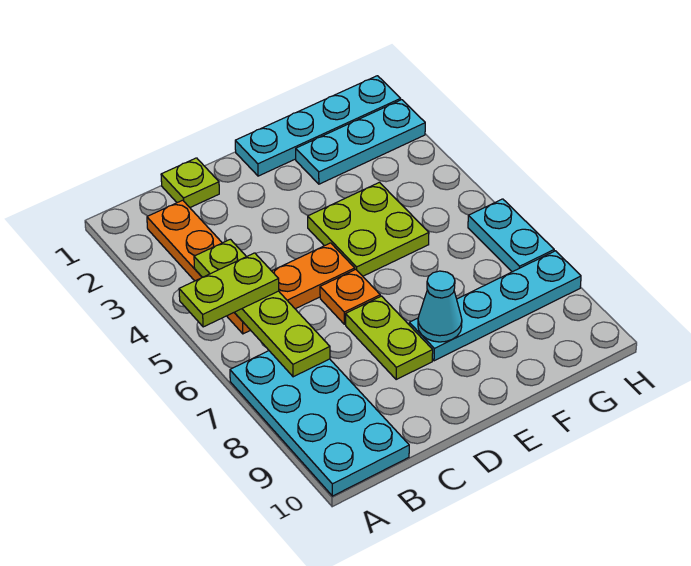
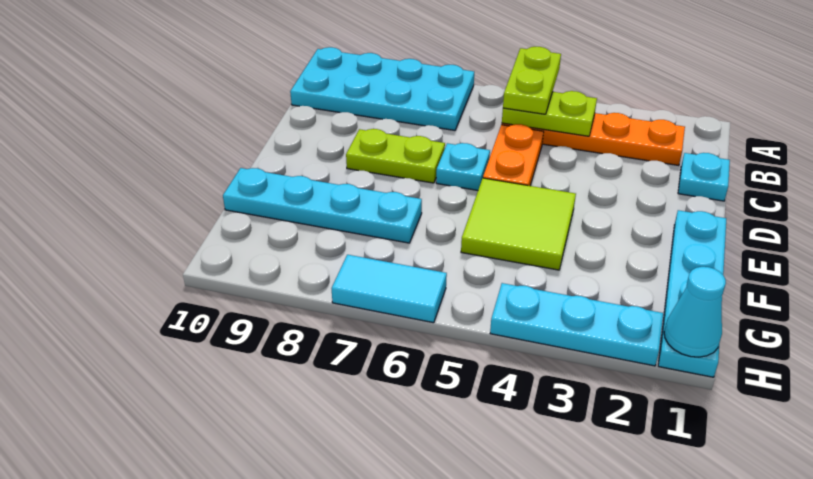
lime 1x4 plate [194,239,330,377] -> lime 1x2 plate [502,91,597,136]
lime 1x1 plate [161,158,219,207] -> cyan 1x1 plate [678,153,730,201]
orange 1x1 plate [320,269,380,324] -> cyan 1x1 plate [436,143,490,190]
lime 2x2 plate [308,182,429,276] -> lime 2x2 tile [461,178,576,270]
cyan 1x4 plate [409,251,581,361] -> cyan 1x4 plate turned to [223,168,422,243]
cyan 1x1 cone [418,271,462,342] -> cyan 1x1 cone moved to [664,267,726,357]
cyan 1x3 plate [296,100,425,184] -> cyan 1x3 plate turned to [490,283,663,366]
cyan 1x2 plate [468,199,554,272] -> cyan 1x2 tile [332,255,447,323]

